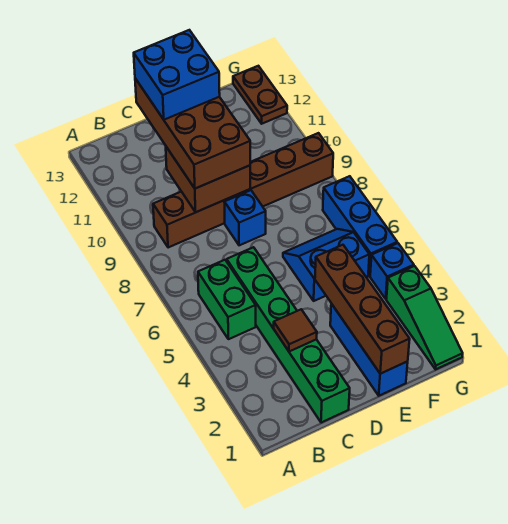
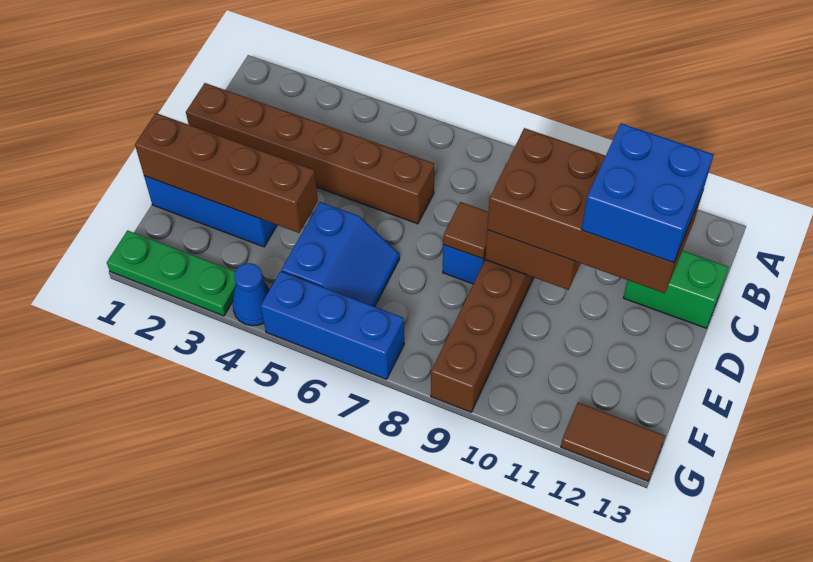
green 1x2 brick [198,260,256,339] -> green 1x2 brick moved to [623,251,729,328]
green 1x6 brick [227,247,350,423] -> brown 1x6 brick [186,83,434,224]
brown 1x1 tile [274,309,317,352] -> brown 1x1 tile moved to [443,202,488,259]
green 1x3 slope [386,266,463,369] -> green 1x3 plate [107,230,236,316]
blue 1x1 brick [370,243,414,299] -> blue 1x1 cone [233,263,270,326]
brown 1x2 plate [233,66,287,124] -> brown 1x2 tile [561,402,665,481]

